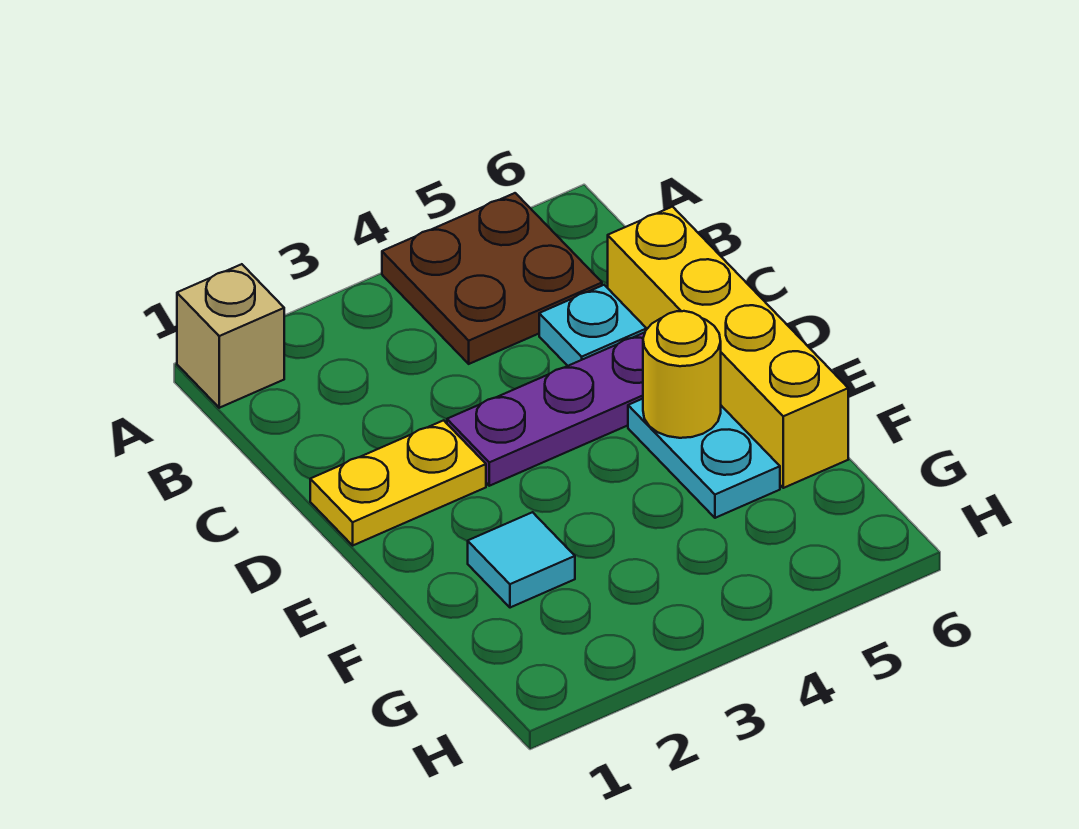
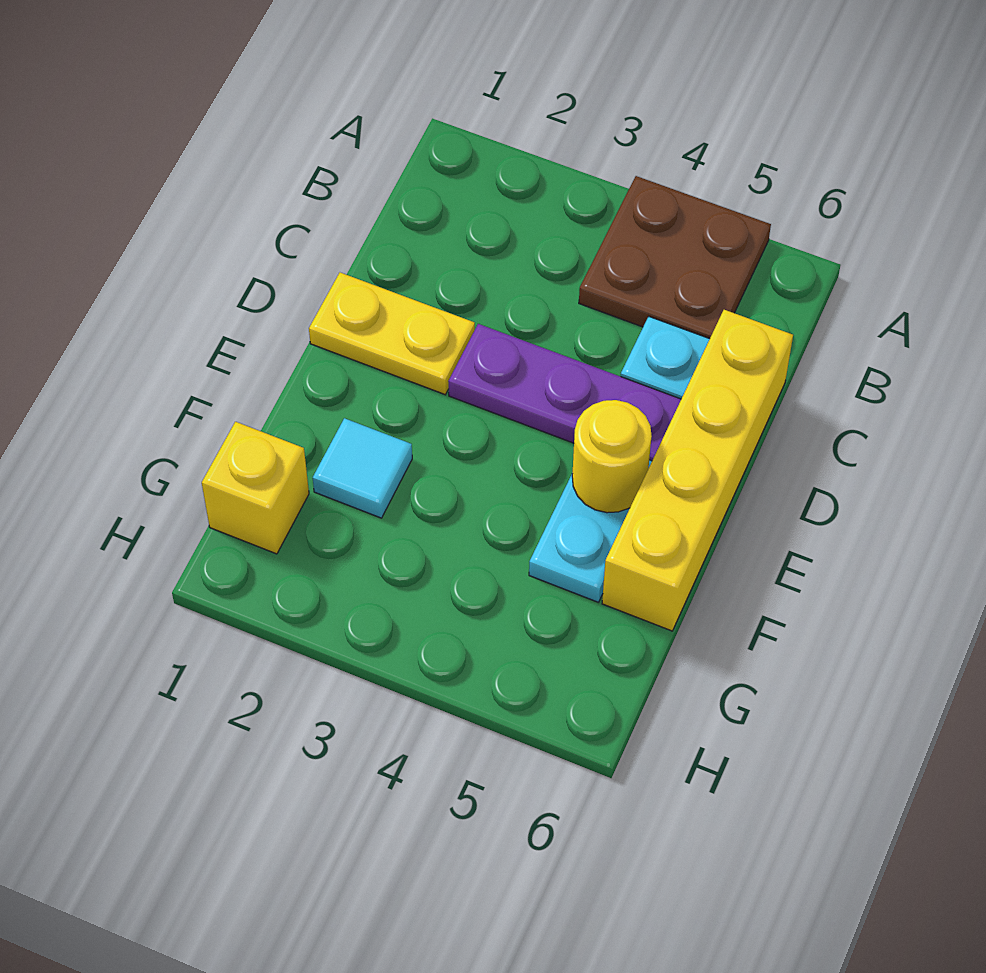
tan 1x1 brick [177,264,284,408] -> none
none -> yellow 1x1 brick [202,422,309,554]

